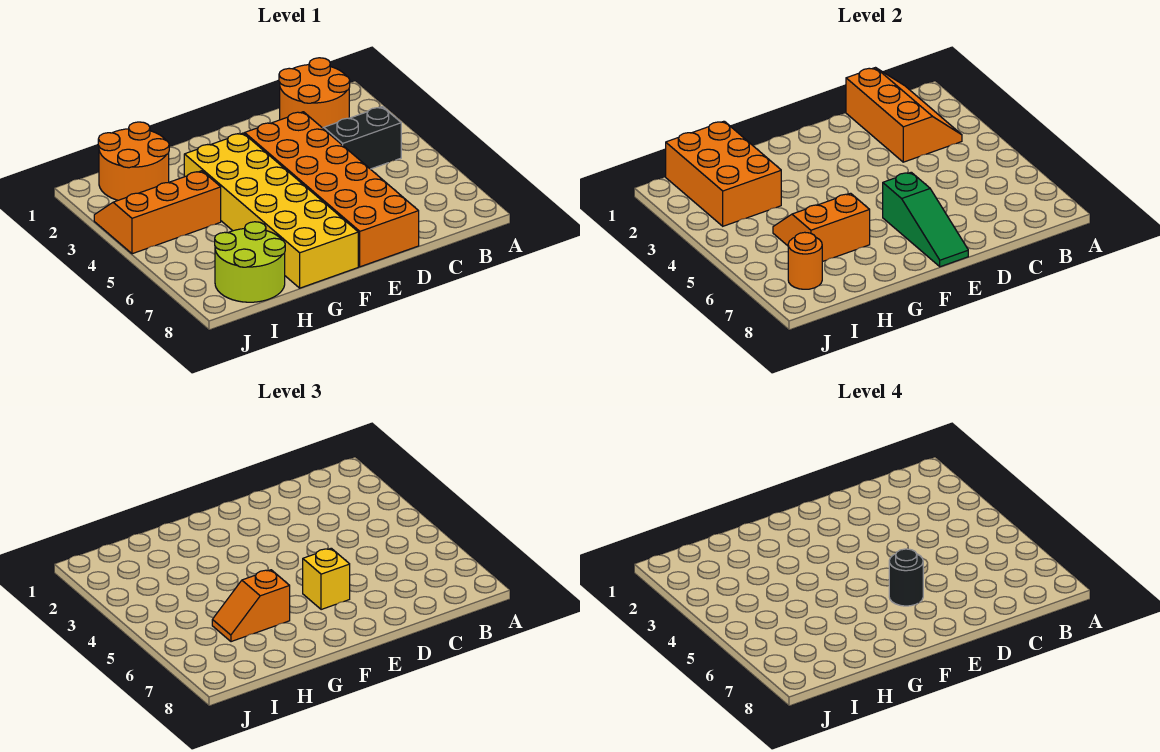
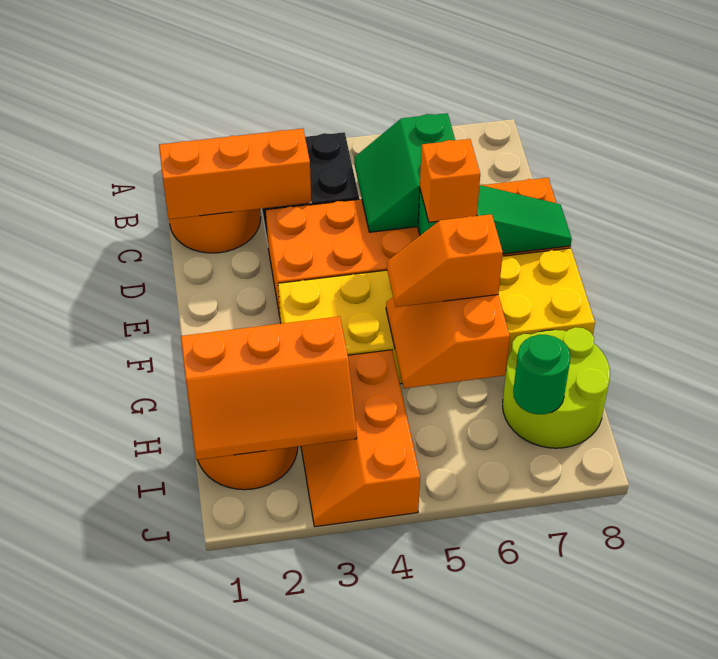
none -> green 2x2 slope [354,113,455,232]
yellow 1x1 brick [303,548,350,610] -> orange 1x1 brick [420,139,480,222]
black 1x1 round brick [889,549,923,606] -> none
orange 1x2 slope [212,570,290,642] -> orange 1x2 slope turned to [387,214,503,307]
orange 2x3 brick [666,121,781,226] -> orange 2x3 slope [181,316,357,460]
orange 1x1 round brick [788,232,822,289] -> green 1x1 round brick [513,335,571,414]

